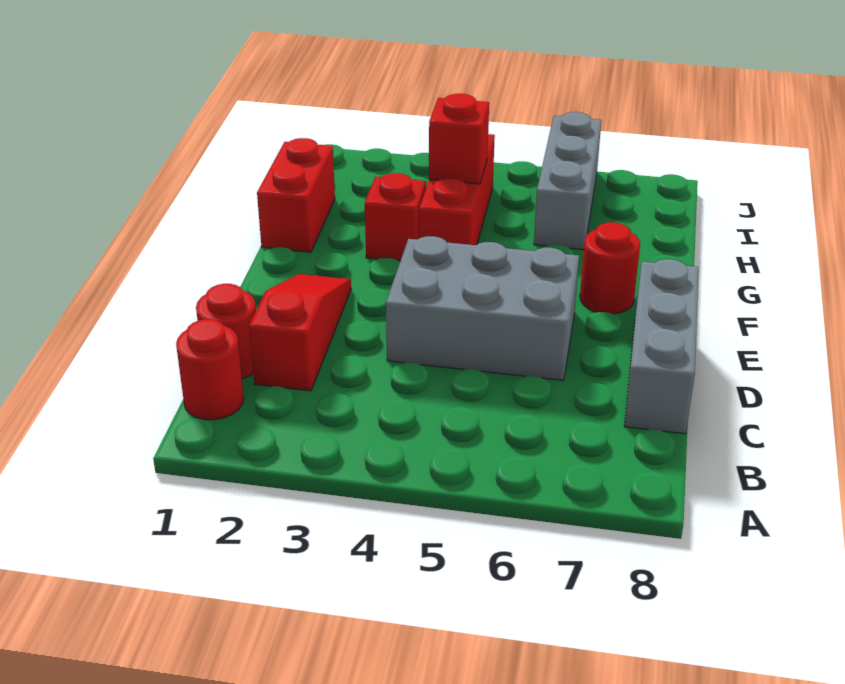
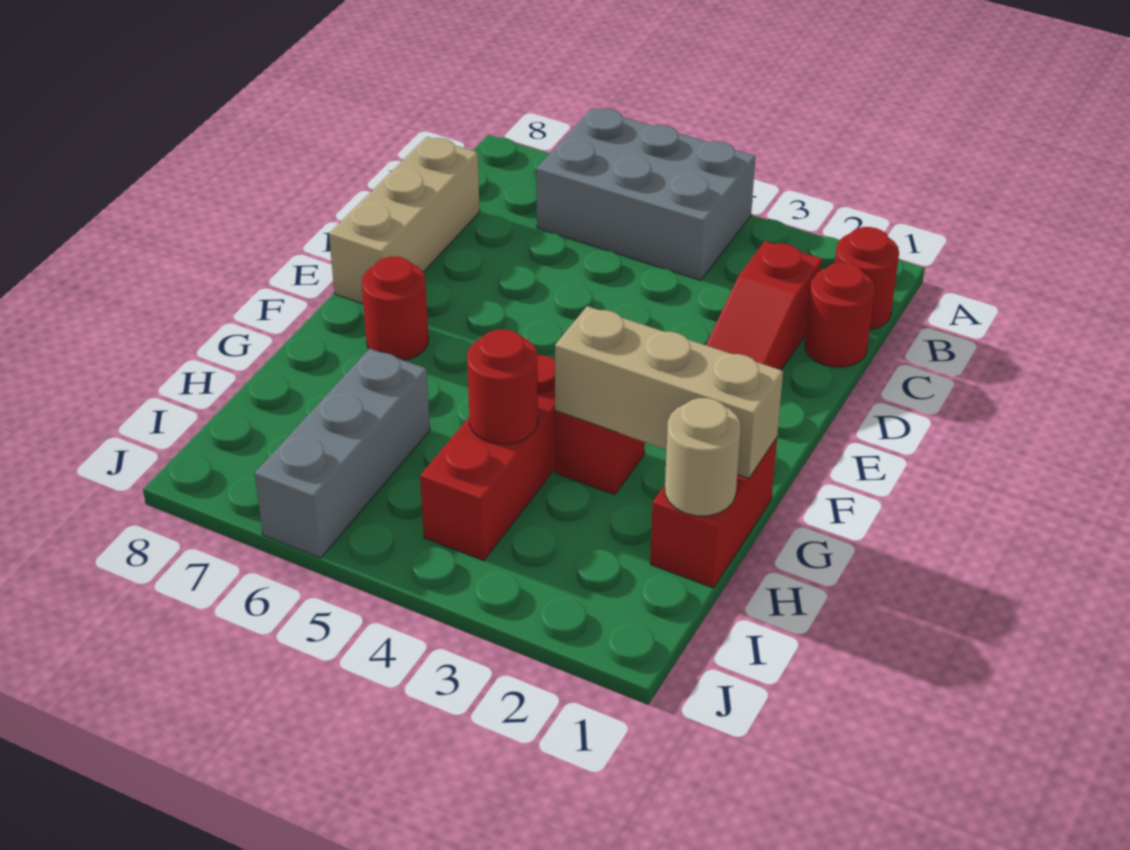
grey 1x3 brick [624,259,699,434] -> tan 1x3 brick [329,137,480,304]
grey 2x3 brick [386,236,579,380] -> grey 2x3 brick moved to [536,108,755,280]
none -> tan 1x3 brick [555,306,783,479]
none -> tan 1x1 round brick [665,398,741,516]
red 1x1 brick [429,94,489,184] -> red 1x1 round brick [467,329,538,444]

